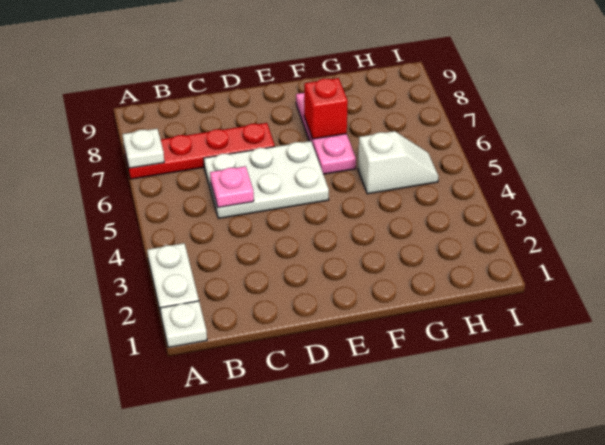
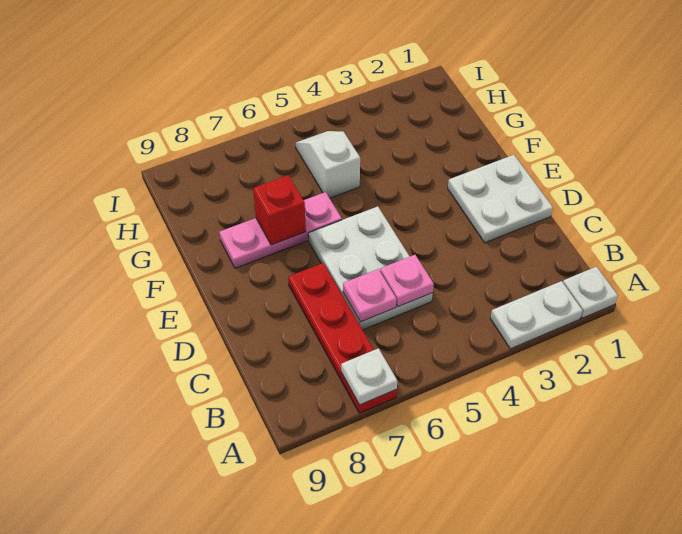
none -> pink 1x1 plate [343,269,396,322]
none -> white 2x2 plate [448,155,553,243]

